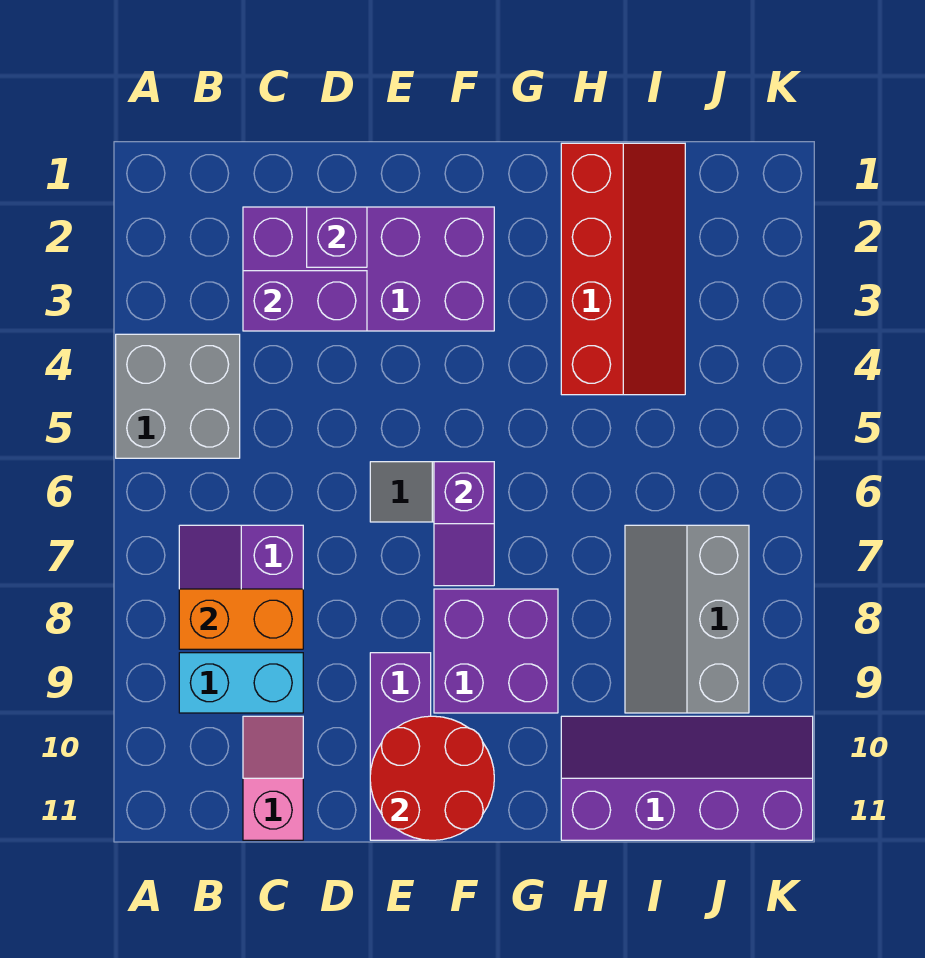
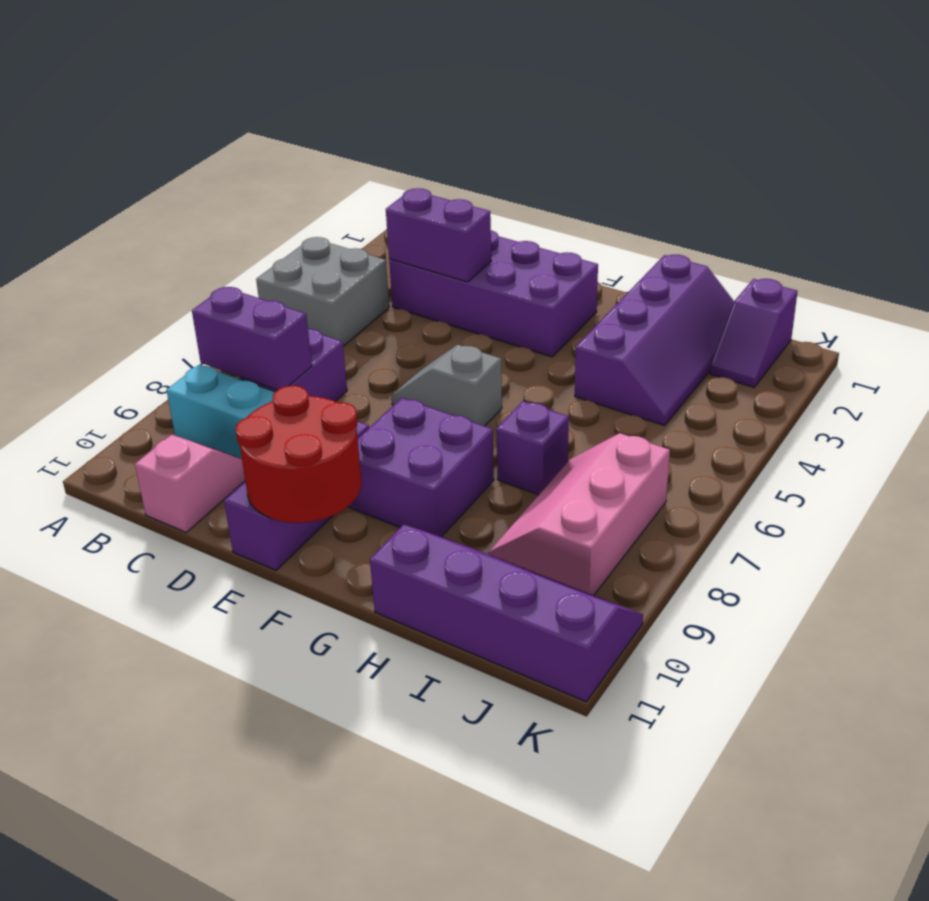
orange 1x2 brick [179,589,303,649] -> purple 1x2 brick [192,287,312,390]
purple 1x1 brick [307,207,367,267] -> purple 1x1 brick moved to [496,401,569,495]
purple 1x2 slope [434,462,494,586] -> purple 1x2 slope moved to [710,279,798,387]
red 2x4 slope [561,143,685,395] -> purple 2x4 slope [575,255,734,426]
grey 2x3 slope [625,525,749,713] -> pink 2x3 slope [488,433,670,595]

